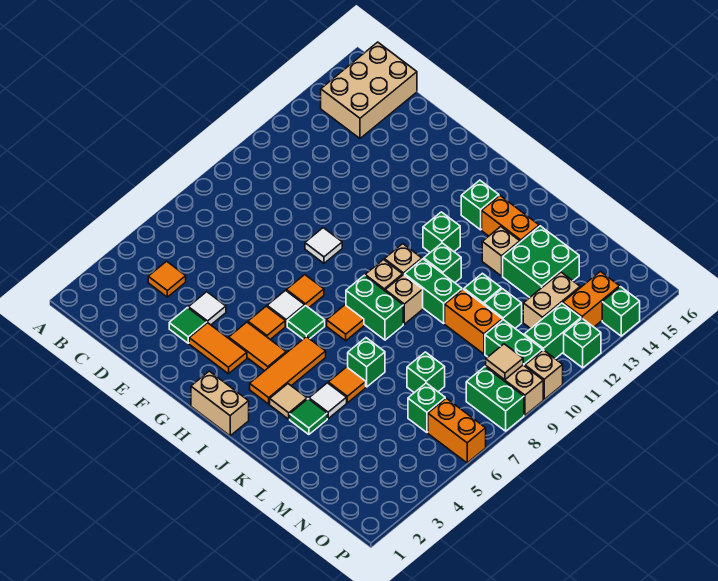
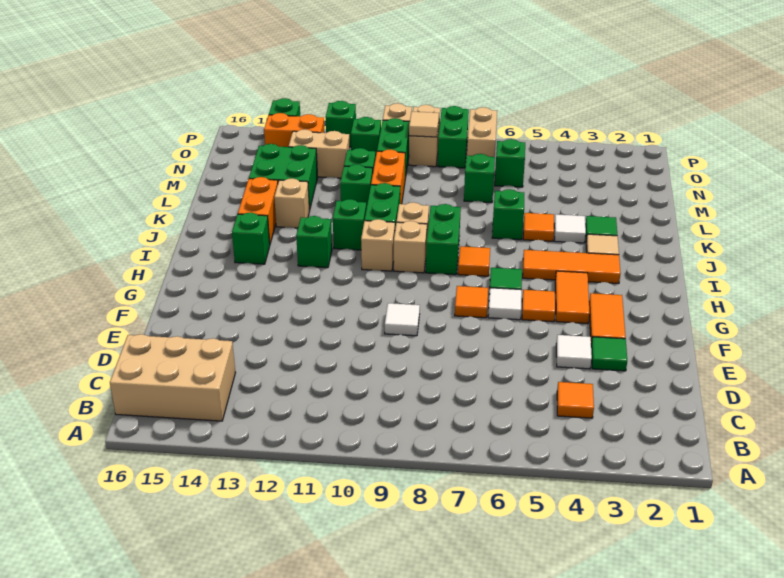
tan 1x2 brick [191,371,249,436] -> tan 1x2 brick moved to [467,107,497,157]
orange 1x2 brick [428,398,486,463] -> none
green 1x2 brick [524,303,581,359] -> green 1x1 brick [351,117,381,156]

